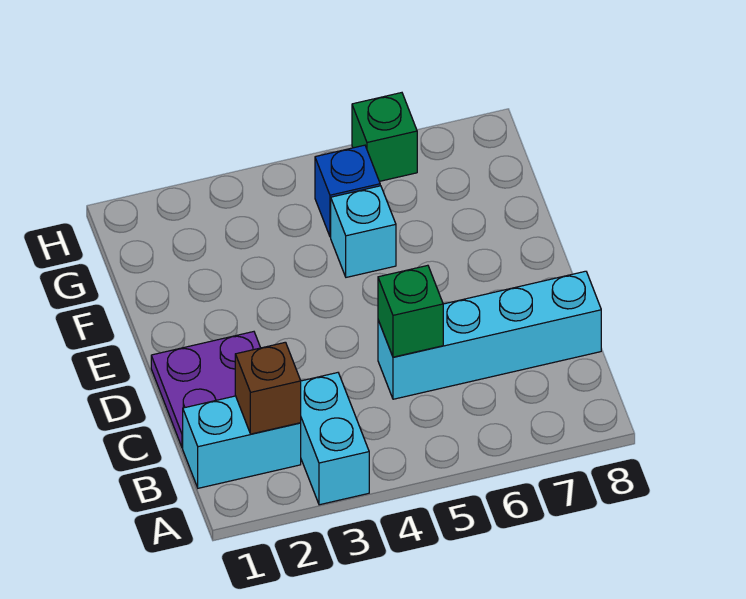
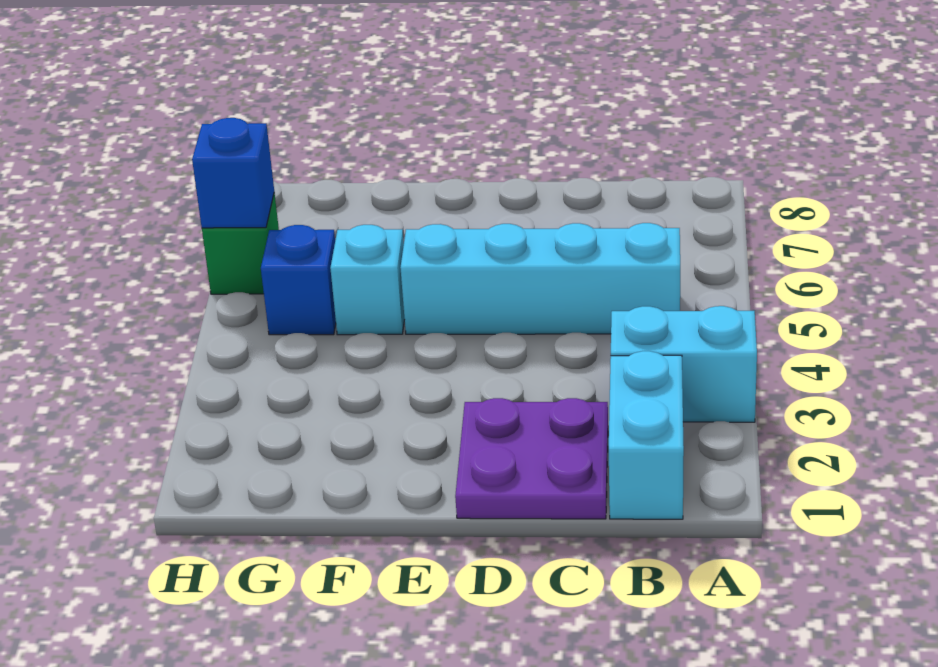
brown 1x1 brick [235,342,301,434] -> none
cyan 1x4 brick [378,271,601,399] -> cyan 1x4 brick turned to [400,223,680,334]
green 1x1 brick [378,265,443,357] -> none
none -> blue 1x1 brick [192,118,274,228]

